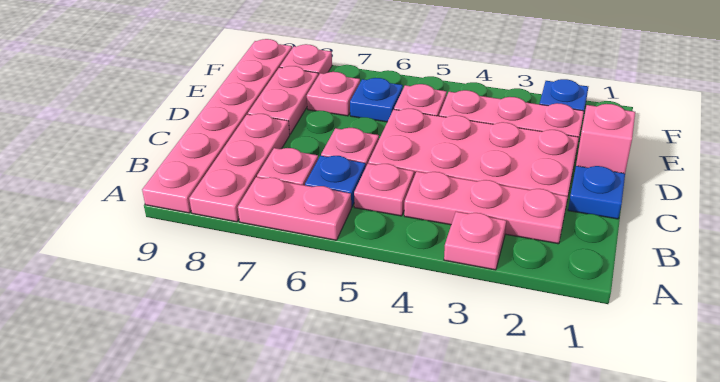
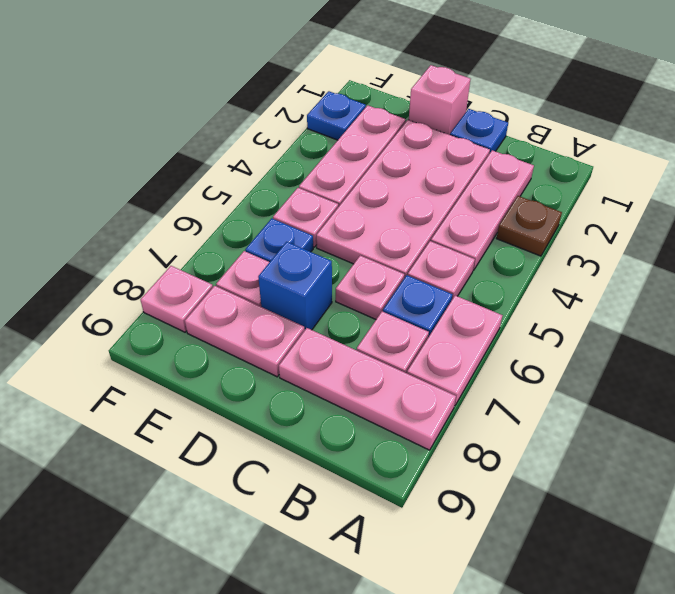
pink 1x1 plate [444,212,506,270] -> brown 1x1 plate [497,196,562,256]
pink 1x6 plate [142,39,292,213] -> none
none -> blue 1x1 brick [258,242,332,330]

